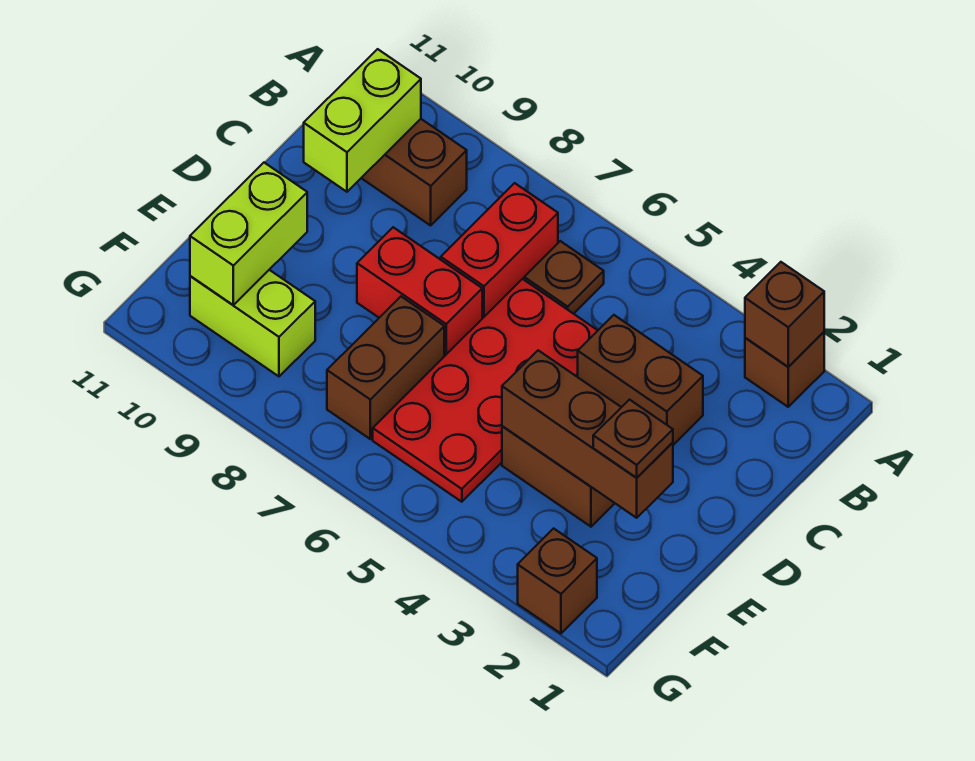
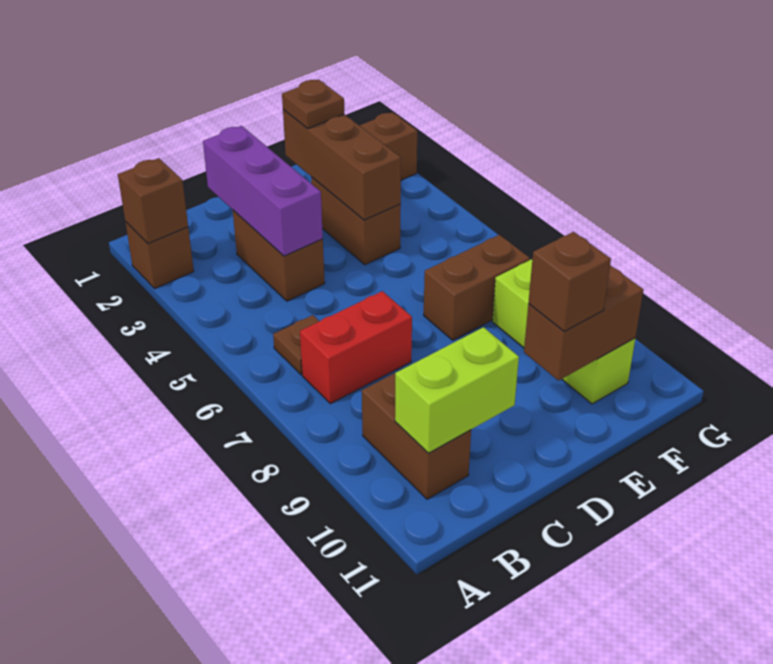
none -> purple 1x3 brick [203,126,323,256]
red 2x4 plate [373,279,598,502] -> none
red 1x2 brick [357,227,482,356] -> none
lime 1x2 brick [190,163,307,305] -> brown 1x2 brick [524,265,643,381]
none -> brown 1x1 brick [528,232,611,331]
lime 1x2 brick [190,270,315,376] -> lime 1x3 brick [492,259,635,404]

